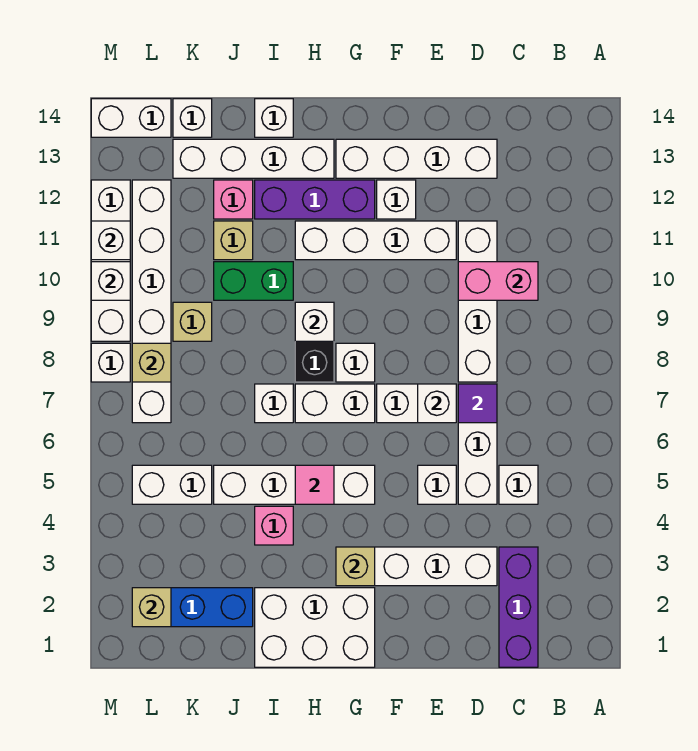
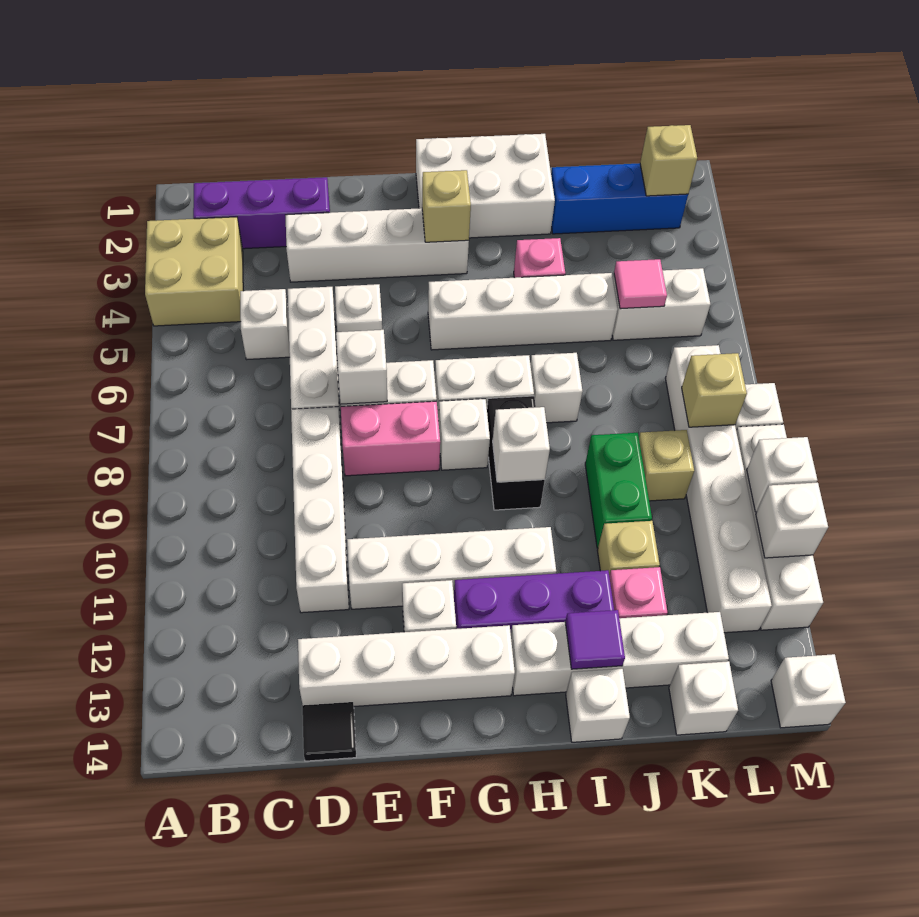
none -> tan 2x2 brick [145,217,243,326]
purple 1x3 brick [499,547,538,667] -> purple 1x3 brick turned to [193,177,330,249]
pink 1x2 brick [458,262,538,300] -> pink 1x2 brick moved to [341,401,440,476]
purple 1x1 tile [458,384,497,423] -> purple 1x1 tile moved to [565,610,625,669]
none -> black 1x1 tile [302,702,356,761]
pink 1x1 tile [295,465,334,504] -> pink 1x1 tile moved to [614,259,667,309]
green 1x2 brick [214,262,293,300] -> green 1x2 brick turned to [585,433,652,548]
white 1x2 brick [91,99,171,137] -> white 1x1 brick [771,654,846,728]

